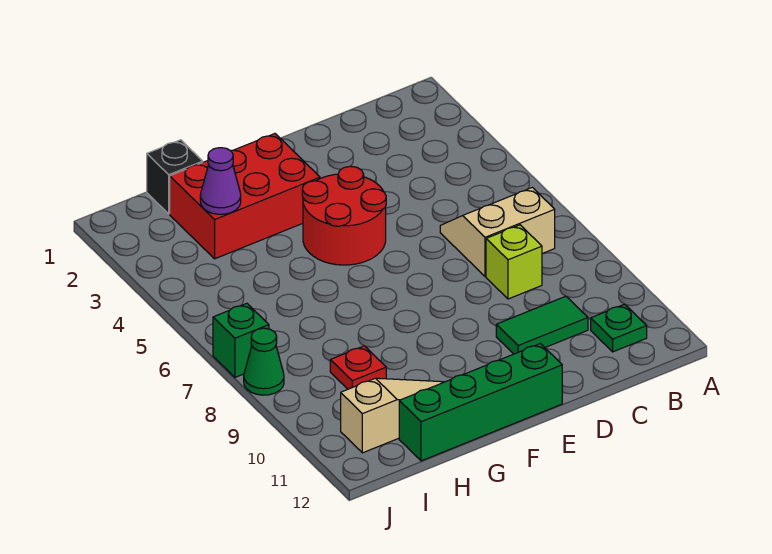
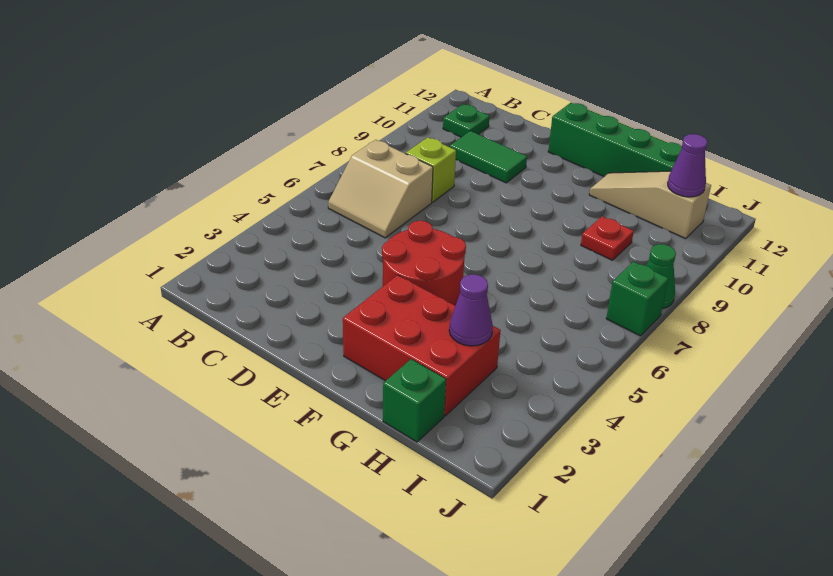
black 1x1 brick [147,140,203,214] -> green 1x1 brick [383,359,446,442]
none -> purple 1x1 cone [668,134,707,197]

